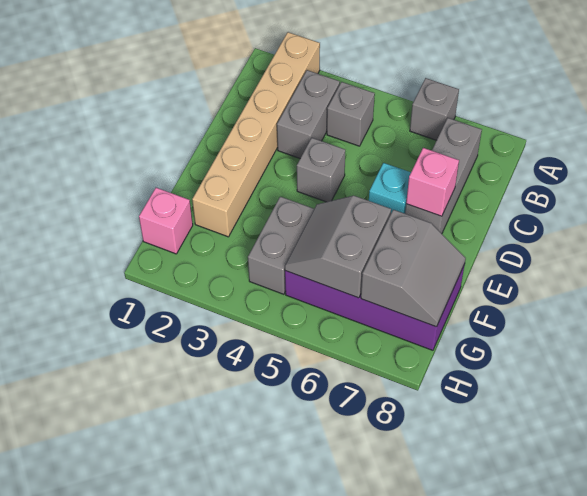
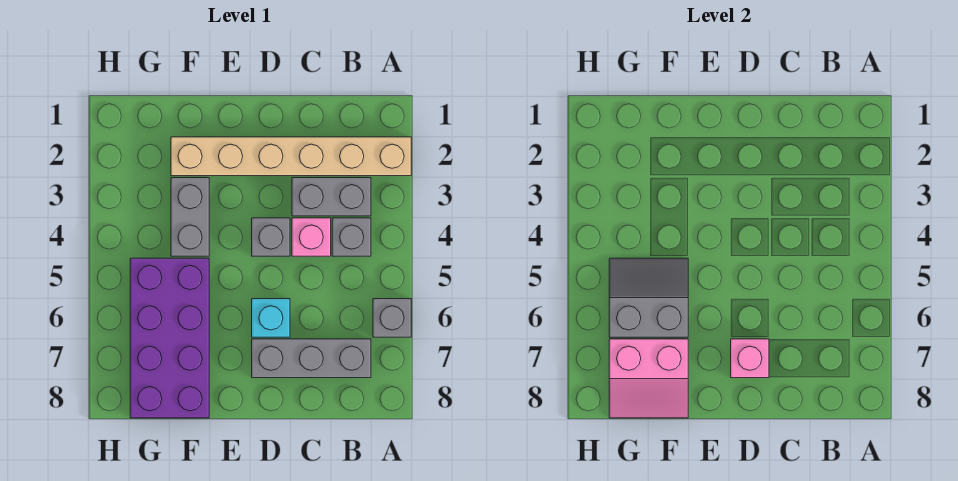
grey 1x2 brick [248,197,314,294] -> grey 1x2 brick turned to [171,178,209,256]
grey 2x2 slope [361,210,466,327] -> pink 2x2 slope [609,339,688,418]
pink 1x1 brick [139,188,193,254] -> pink 1x1 brick moved to [292,218,331,256]

